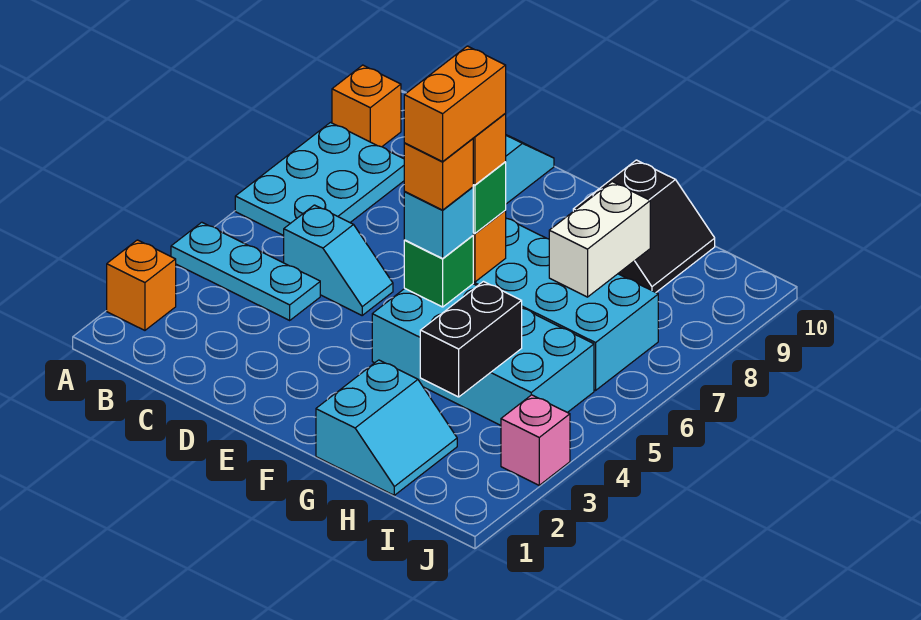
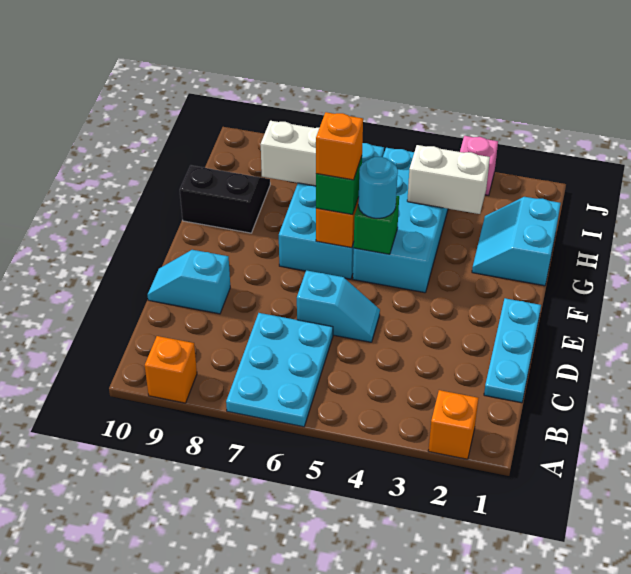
cyan 1x3 plate [171,222,320,320] -> cyan 1x3 plate moved to [484,298,541,403]
cyan 2x3 plate [235,123,404,236] -> cyan 2x3 plate turned to [226,313,333,427]
cyan 1x2 slope [284,205,393,315] -> cyan 1x2 slope turned to [297,270,380,342]
cyan 1x1 brick [404,187,473,258] -> cyan 1x1 round brick [358,157,398,218]
orange 1x1 brick [404,139,473,210] -> none
orange 1x2 brick [404,46,506,162] -> none
cyan 2x2 slope [316,360,457,495] -> cyan 2x2 slope turned to [472,197,561,286]
black 1x2 brick [420,282,522,397] -> white 1x2 brick [407,145,490,214]

